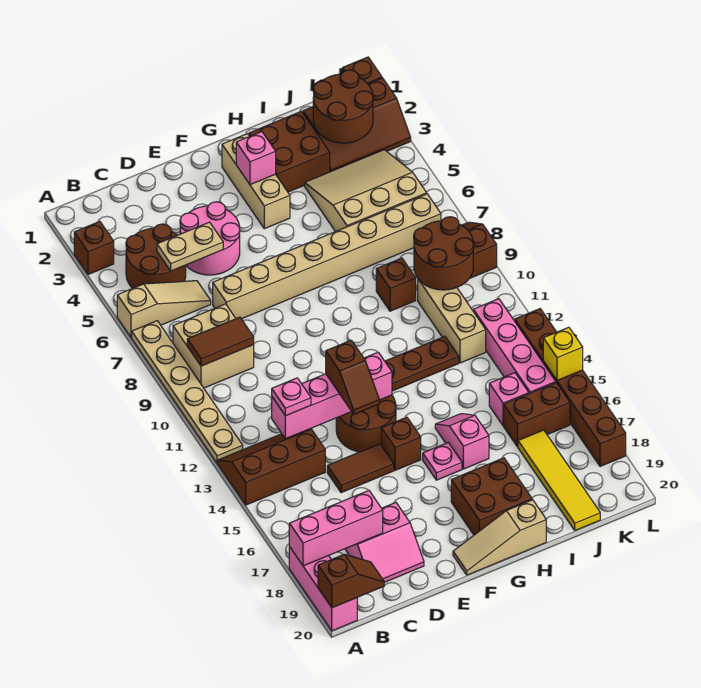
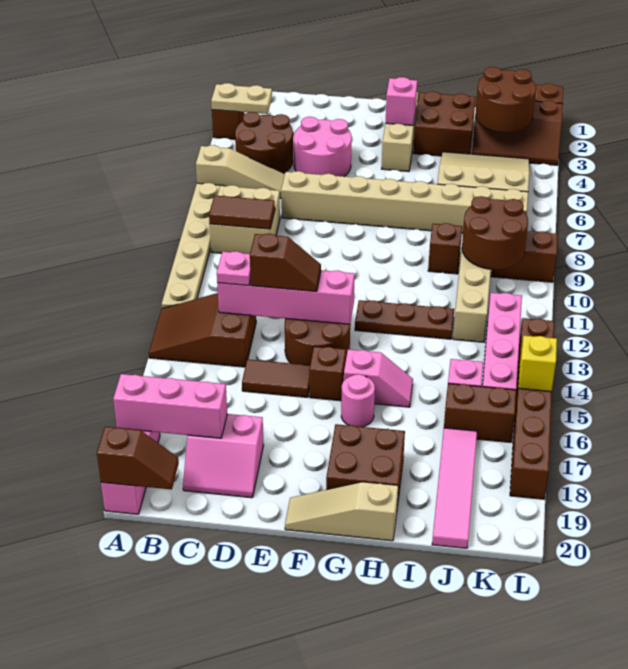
brown 2x3 slope [218,429,325,505] -> brown 2x3 slope turned to [149,293,256,367]
tan 1x2 plate [157,222,223,271] -> tan 1x2 plate moved to [211,83,272,114]
brown 1x2 slope [326,340,379,414] -> brown 1x2 slope turned to [250,234,321,292]
pink 1x1 plate [423,443,462,480] -> pink 1x1 round brick [341,374,375,427]
pink 1x2 slope [435,414,489,469] -> pink 1x2 slope turned to [344,349,413,407]
yellow 1x4 tile [518,430,600,531] -> pink 1x4 tile [432,428,477,548]

